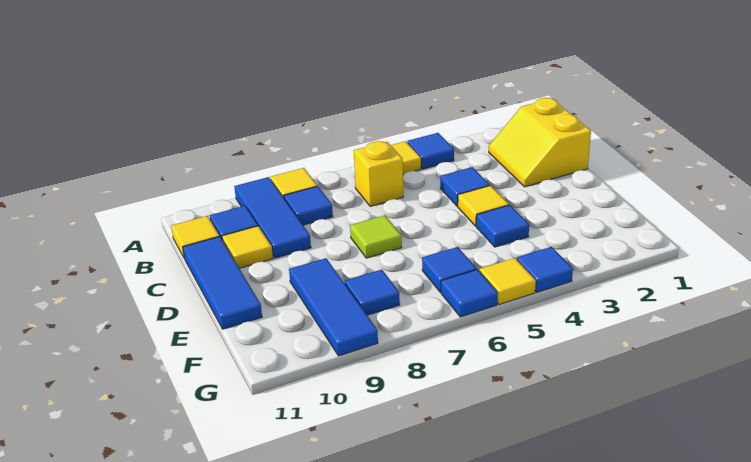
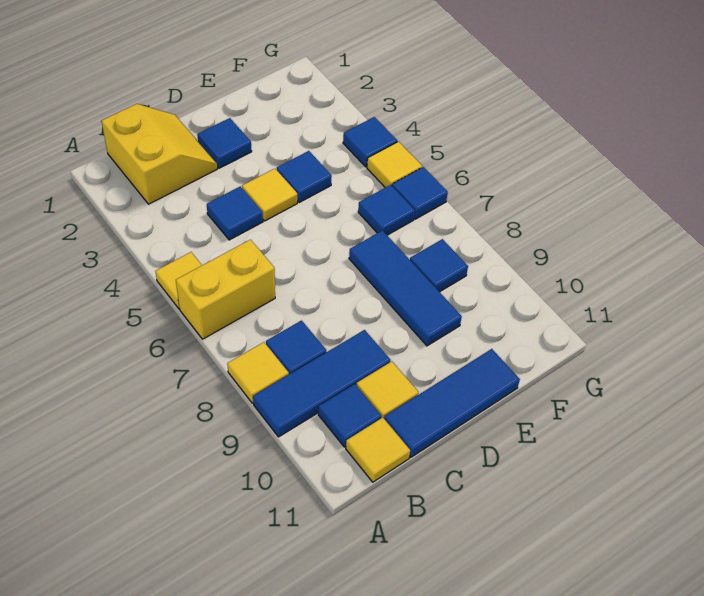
blue 1x1 tile [407,133,454,169] -> blue 1x1 tile moved to [197,118,252,168]
yellow 2x2 slope [489,98,591,187] -> yellow 2x2 slope turned to [102,104,217,204]
yellow 1x1 brick [354,141,403,206] -> yellow 1x2 brick [176,240,275,339]
lime 1x1 tile [350,215,402,258] -> none
blue 1x3 tile [289,258,378,356] -> blue 1x3 tile turned to [349,230,462,346]

